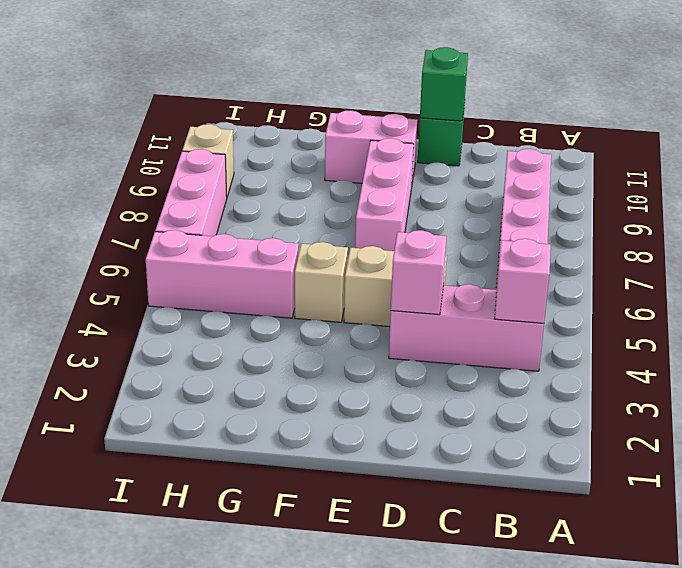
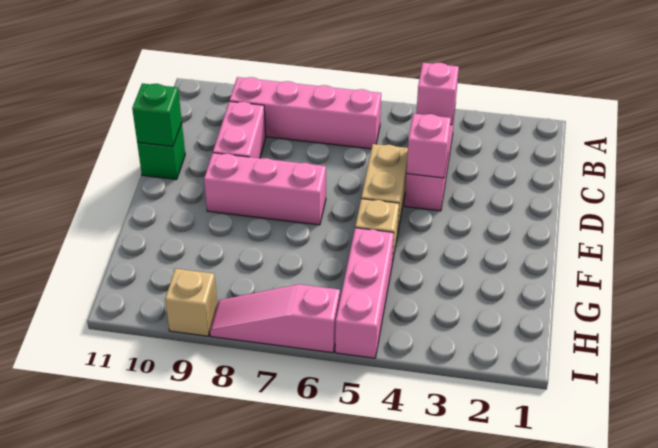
pink 1x2 brick [325,110,417,183] -> pink 1x2 brick moved to [213,101,266,158]
pink 1x3 brick [155,149,227,236] -> pink 1x3 slope [210,284,340,353]

